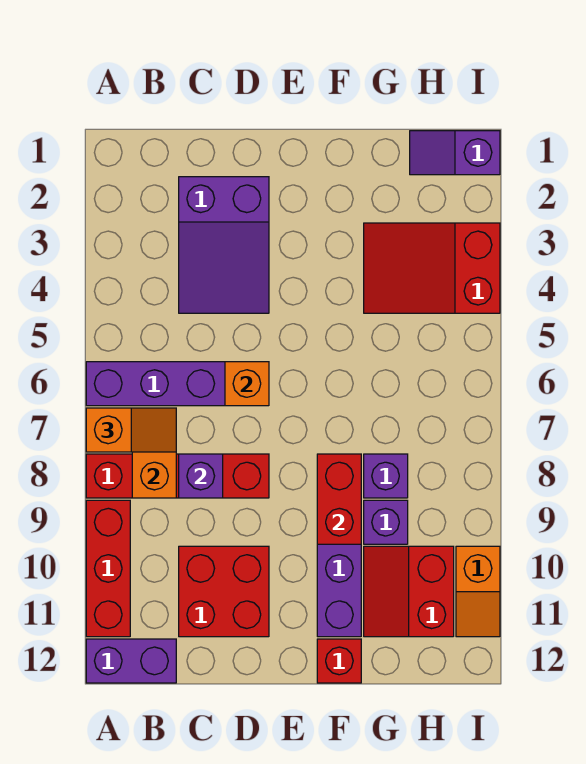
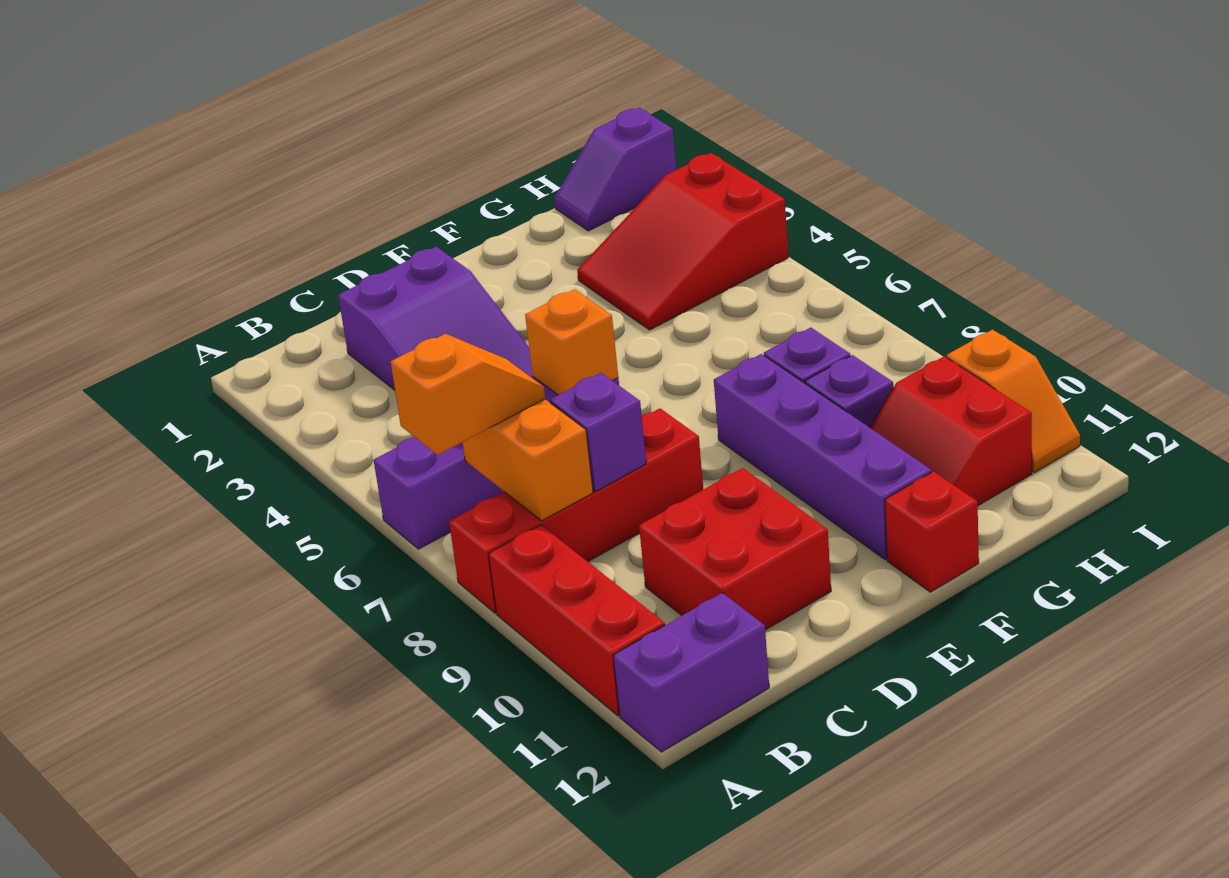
red 1x2 brick [317,454,361,544] -> none

